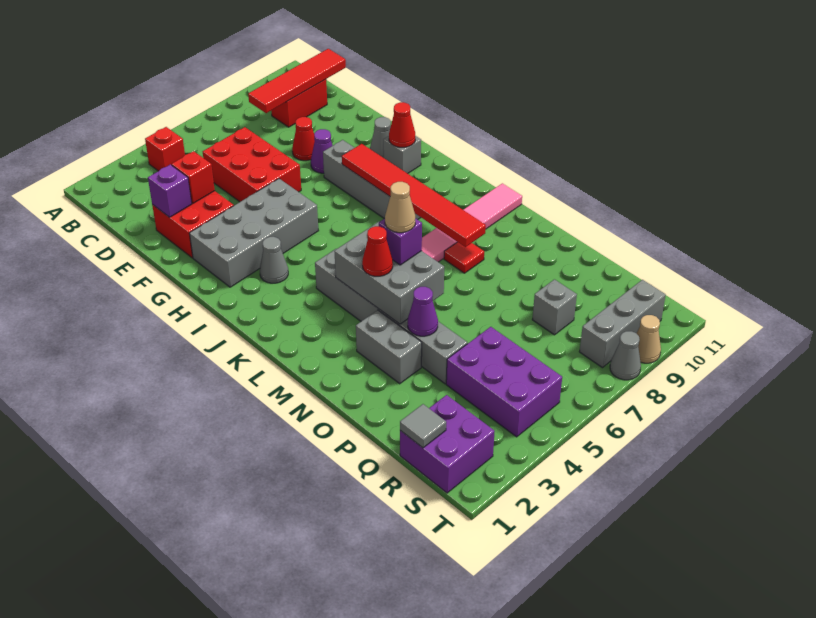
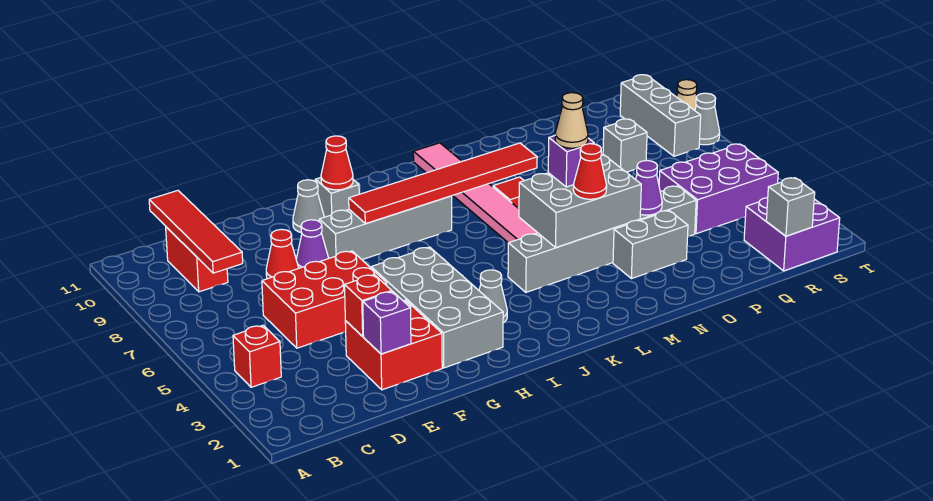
grey 1x1 tile [400,404,446,448] -> grey 1x1 brick [766,178,815,236]

